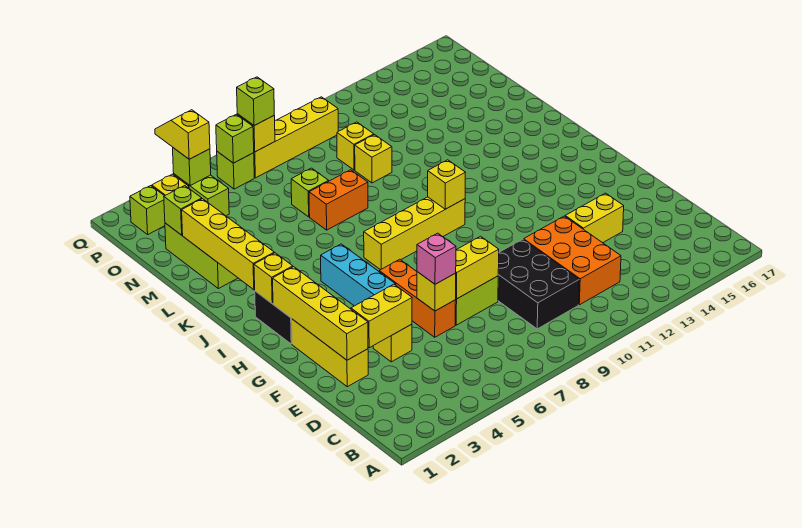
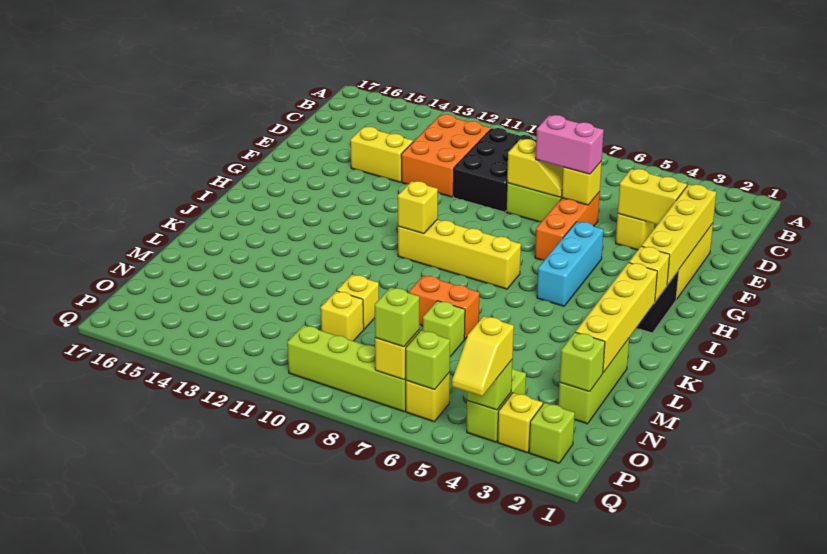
pink 1x1 brick [417,233,456,284] -> pink 1x2 brick [536,115,604,174]
yellow 1x2 brick [456,236,499,299] -> yellow 1x2 slope [507,139,563,197]
lime 1x1 brick [217,152,254,189] -> yellow 1x1 brick [406,372,450,422]
yellow 1x4 brick [254,97,338,178] -> lime 1x4 brick [287,325,406,412]

